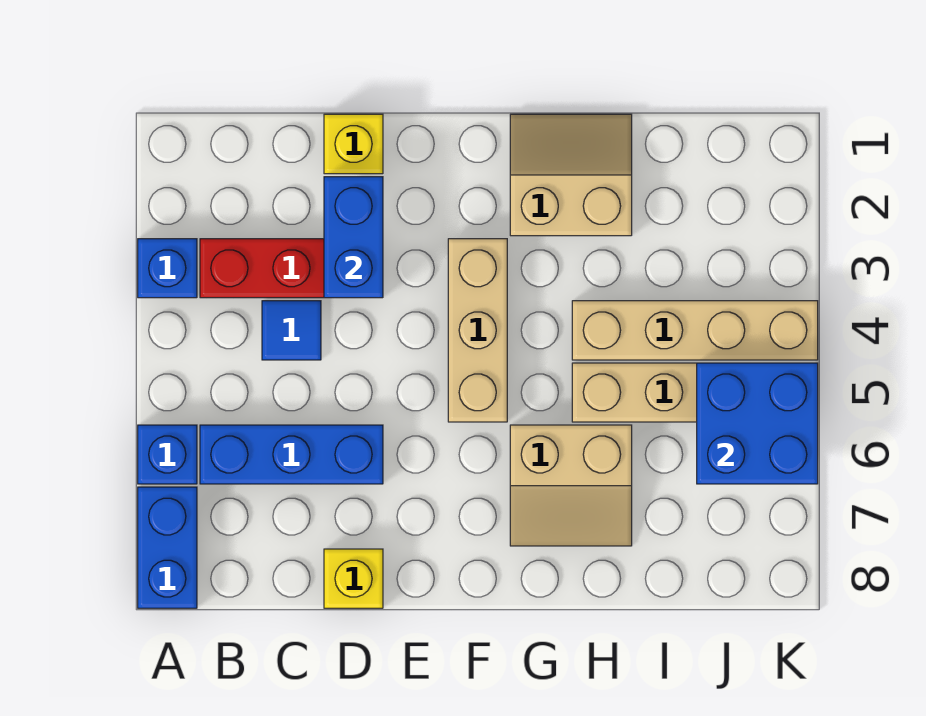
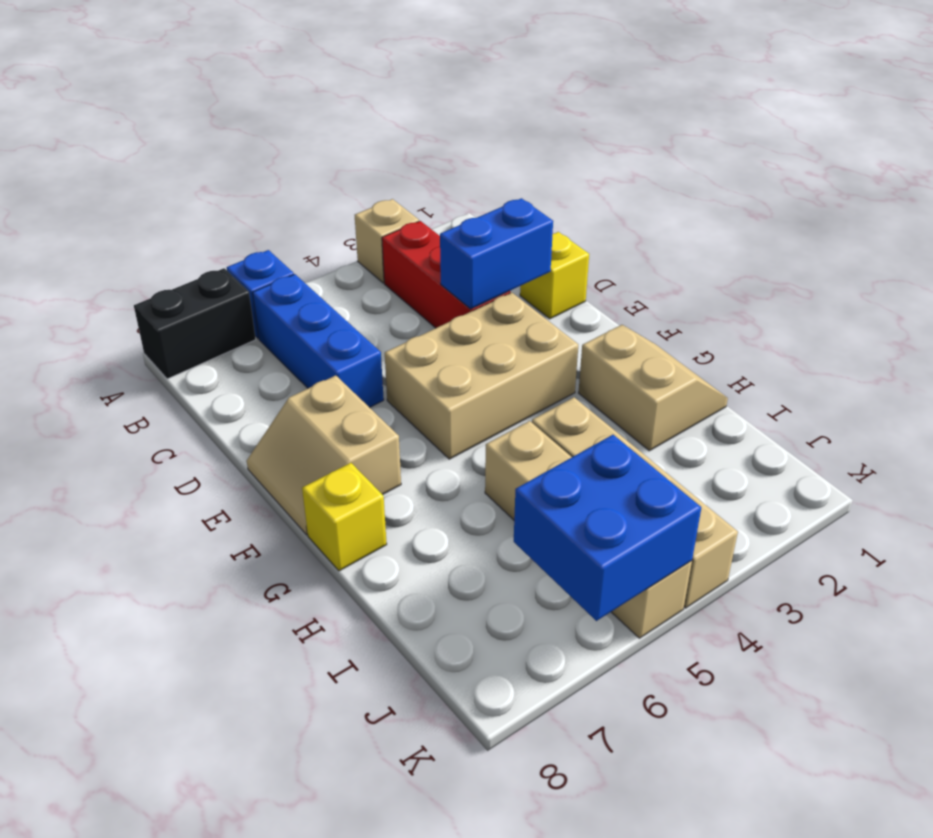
blue 1x1 brick [138,239,197,298] -> tan 1x1 brick [355,199,419,283]
blue 1x2 brick [138,487,197,608] -> black 1x2 brick [134,268,256,379]
blue 1x1 tile [262,301,321,360] -> none
yellow 1x1 brick [324,549,383,608] -> yellow 1x1 brick moved to [302,463,387,571]
tan 1x3 brick [448,239,507,422] -> tan 2x3 brick [385,292,578,459]
tan 2x2 slope [510,425,632,546] -> tan 2x2 slope moved to [247,376,401,535]

